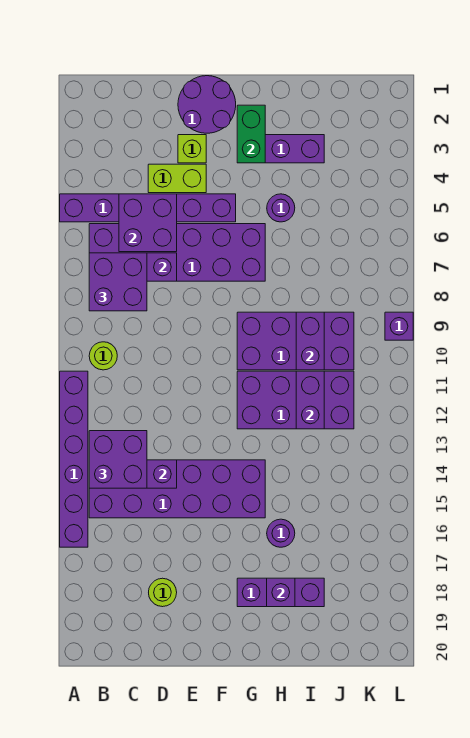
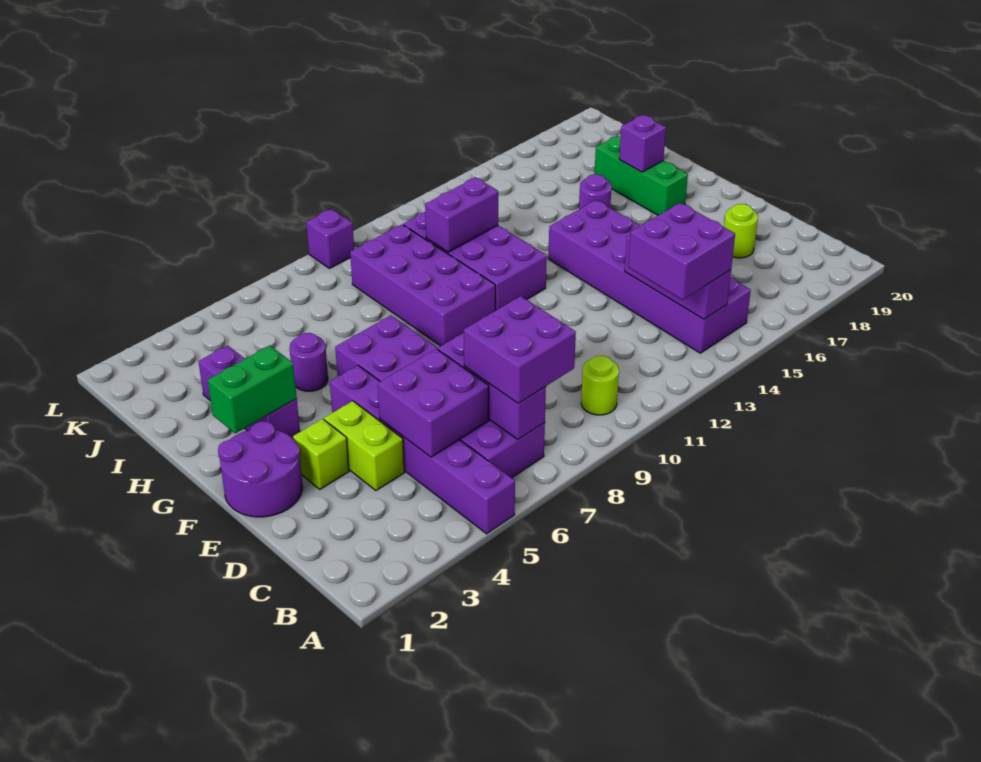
purple 1x6 brick [60,371,88,547] -> none
purple 1x3 brick [237,578,324,607] -> green 1x3 brick [595,136,688,215]
purple 1x2 brick [296,312,324,370] -> none

